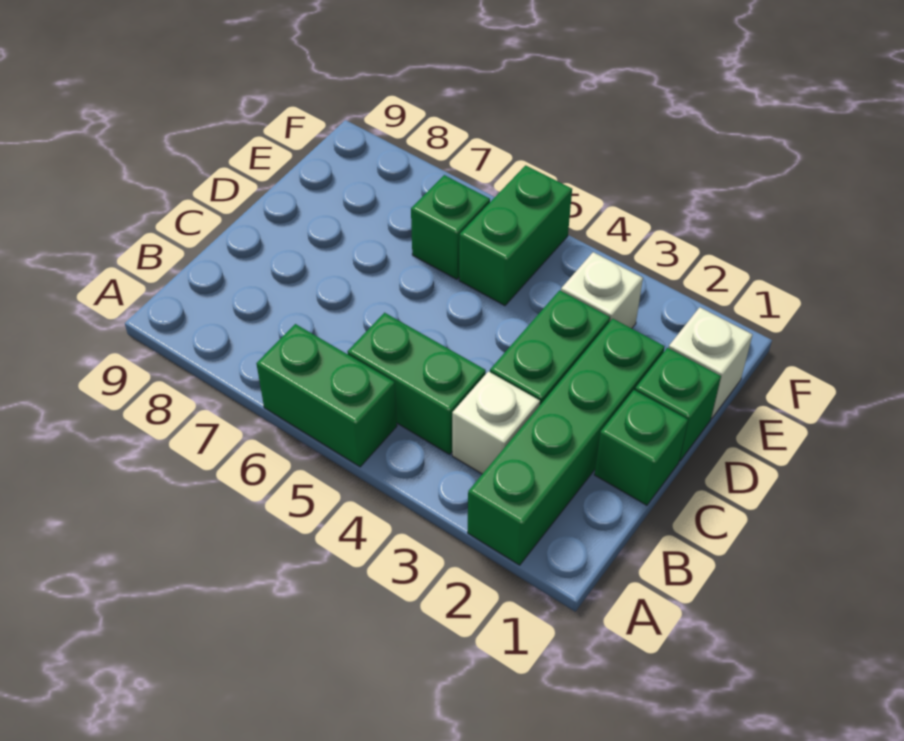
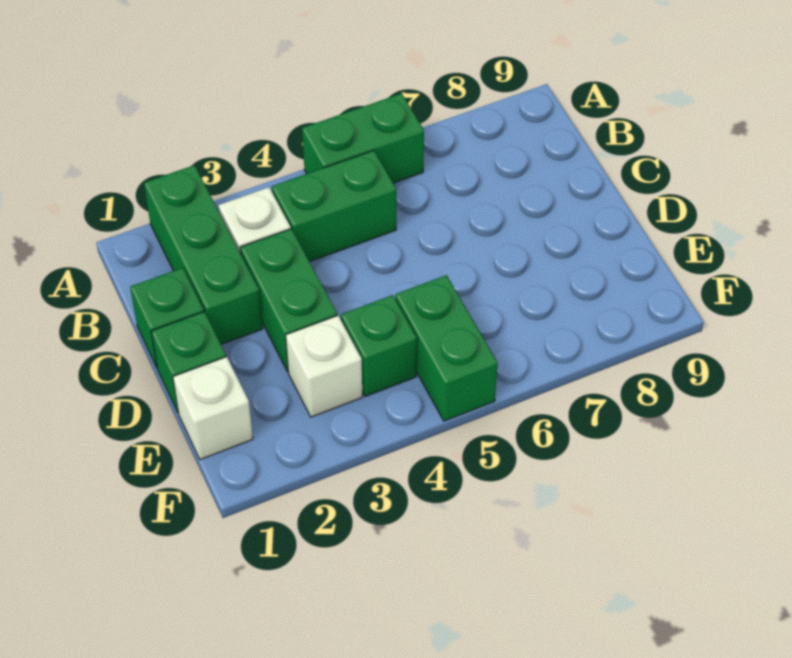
green 1x4 brick [468,319,665,565] -> green 1x3 brick [144,165,262,344]
green 1x1 brick [411,175,490,279] -> green 1x1 brick moved to [341,295,417,396]

